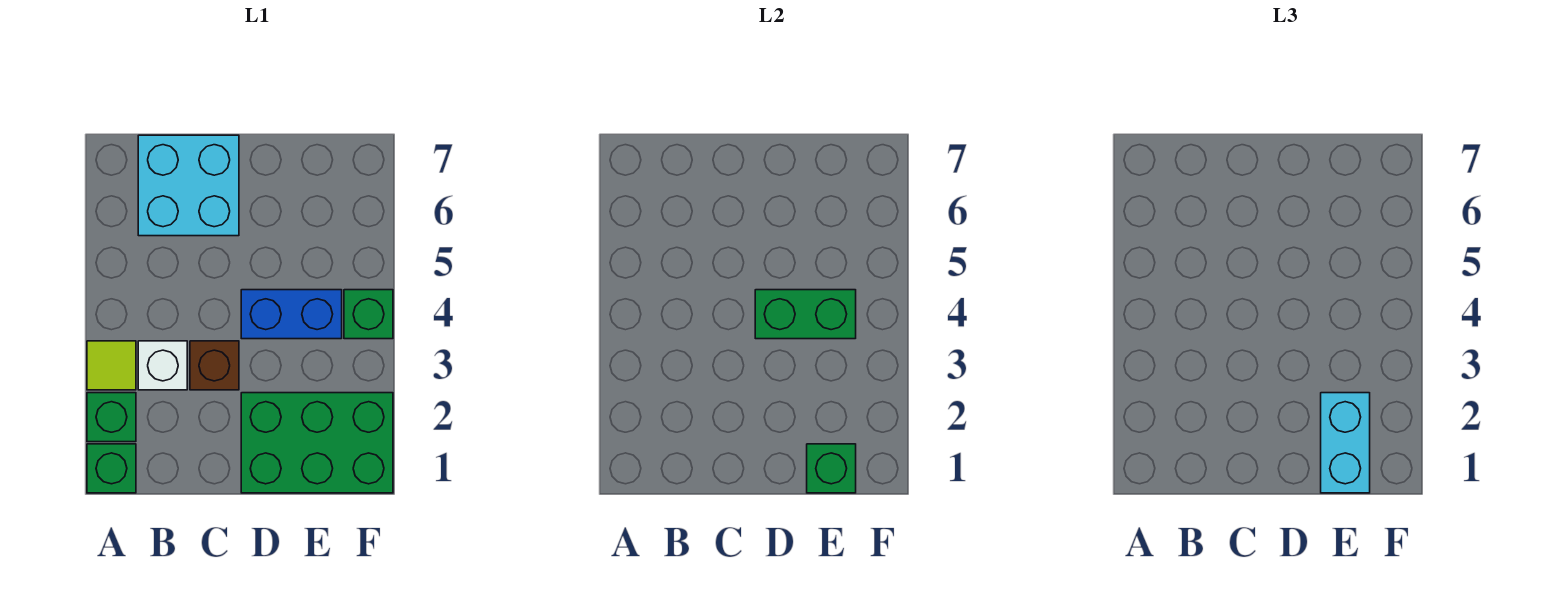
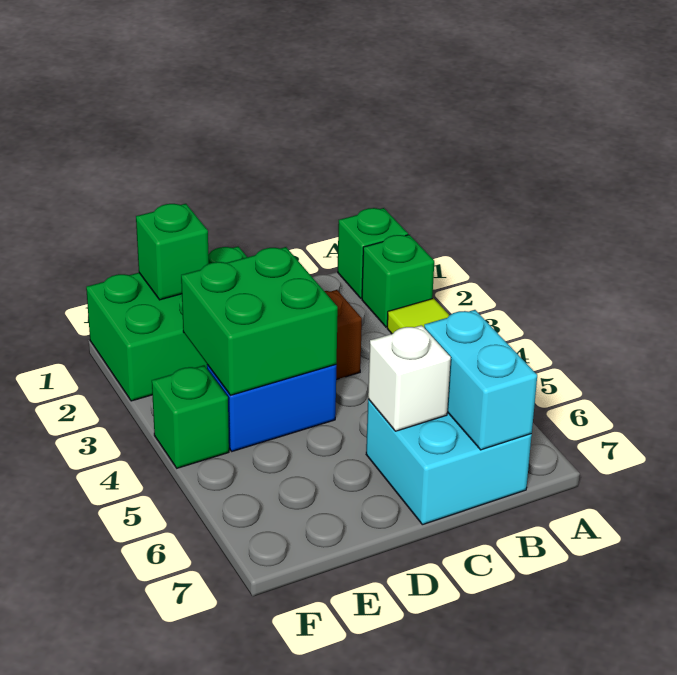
white 1x1 brick [138,341,187,390] -> white 1x1 brick moved to [368,325,451,431]
green 1x2 brick [755,290,856,339] -> green 2x2 brick [181,247,338,395]
cyan 1x2 brick [1321,393,1370,493] -> cyan 1x2 brick moved to [424,310,537,450]

